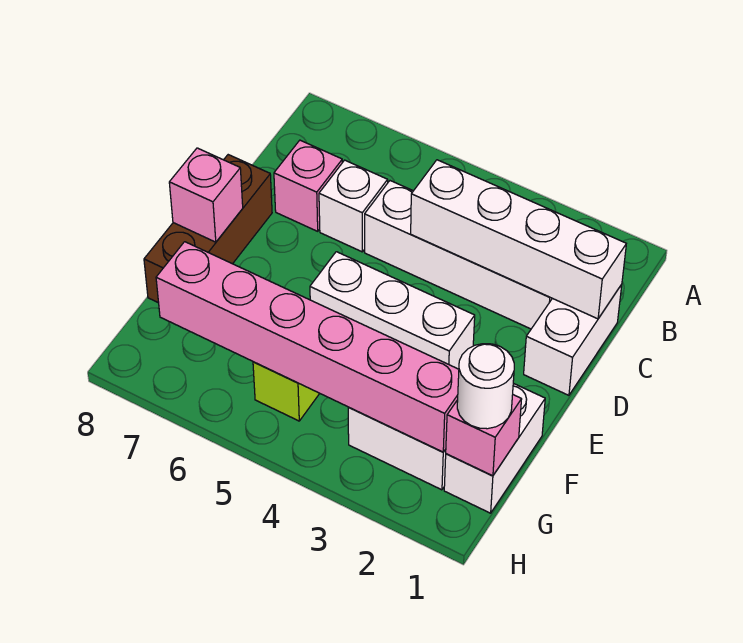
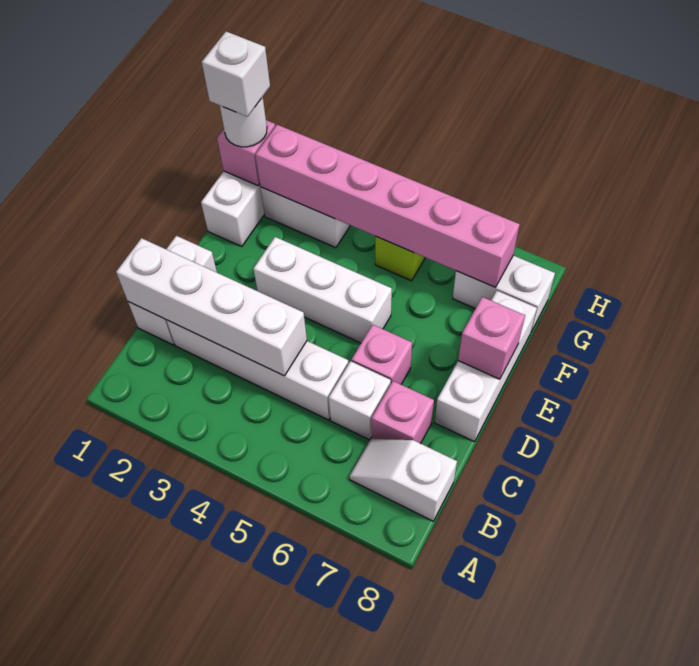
none -> white 1x2 slope [349,439,457,521]
none -> pink 1x1 brick [352,325,412,384]
brown 1x3 brick [144,155,272,303] -> white 1x3 brick [434,291,537,442]
none -> white 1x1 brick [202,32,270,117]
none -> white 1x2 brick [453,255,555,332]

